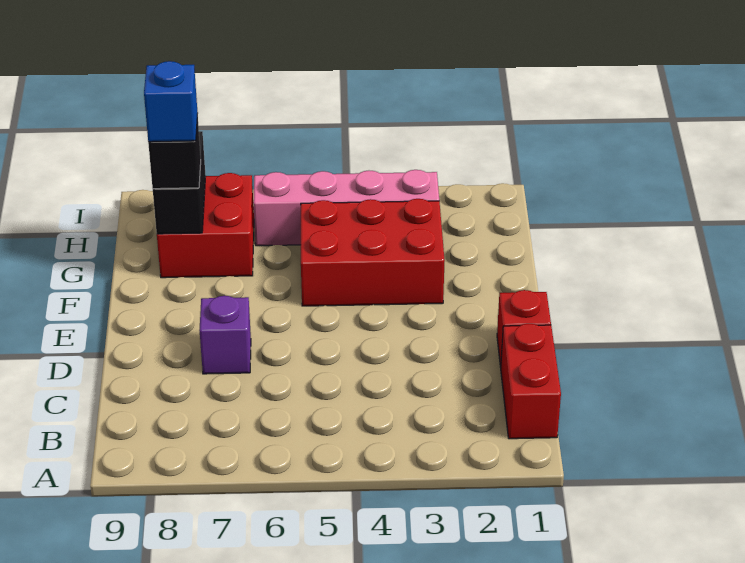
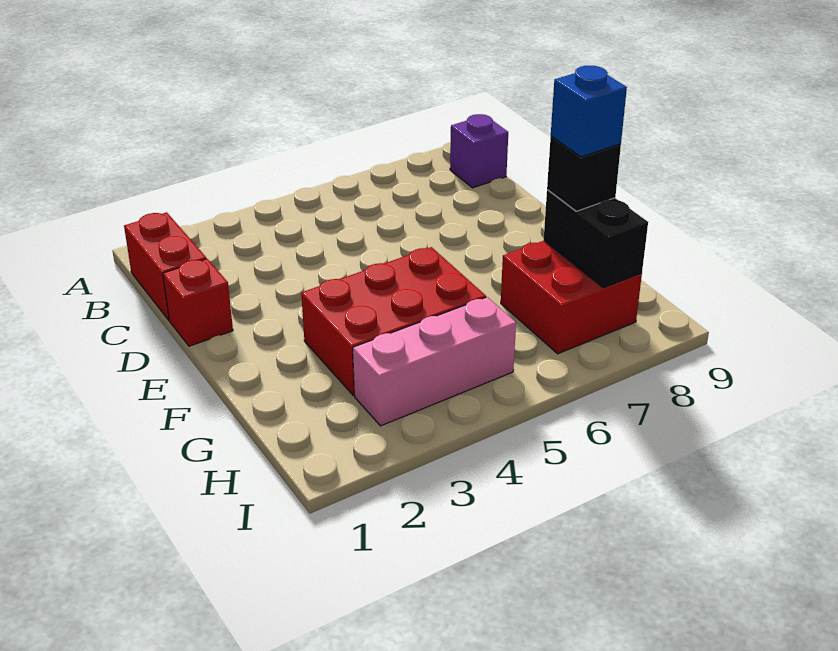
purple 1x1 brick [199,296,251,374] -> purple 1x1 brick moved to [450,114,508,188]
pink 1x4 brick [253,170,439,246] -> pink 1x3 brick [353,297,516,426]

